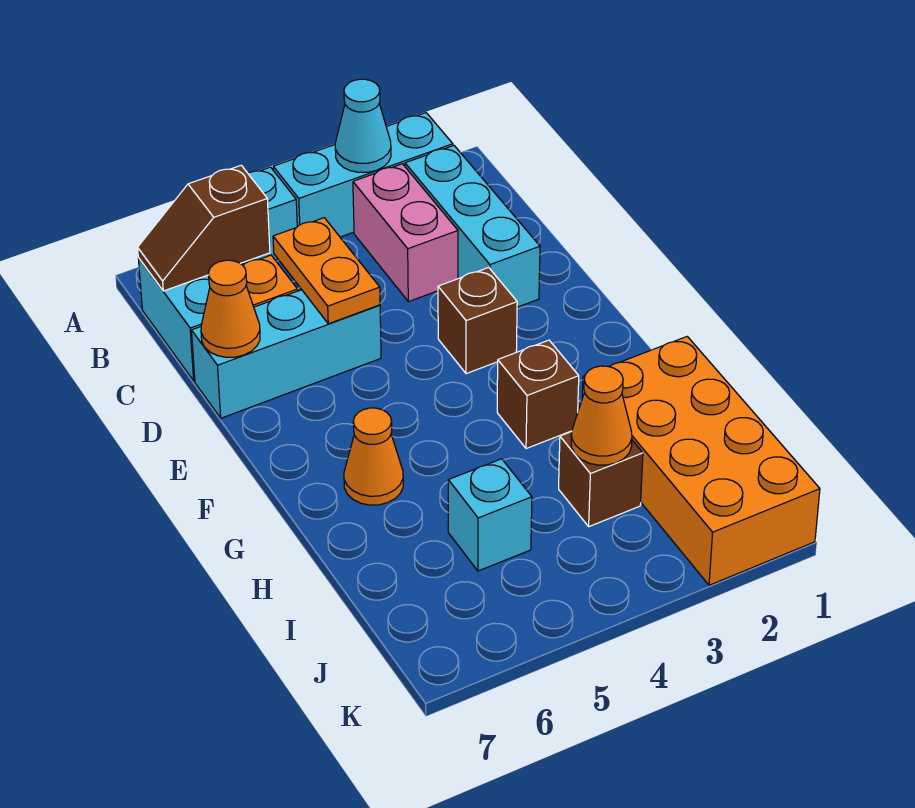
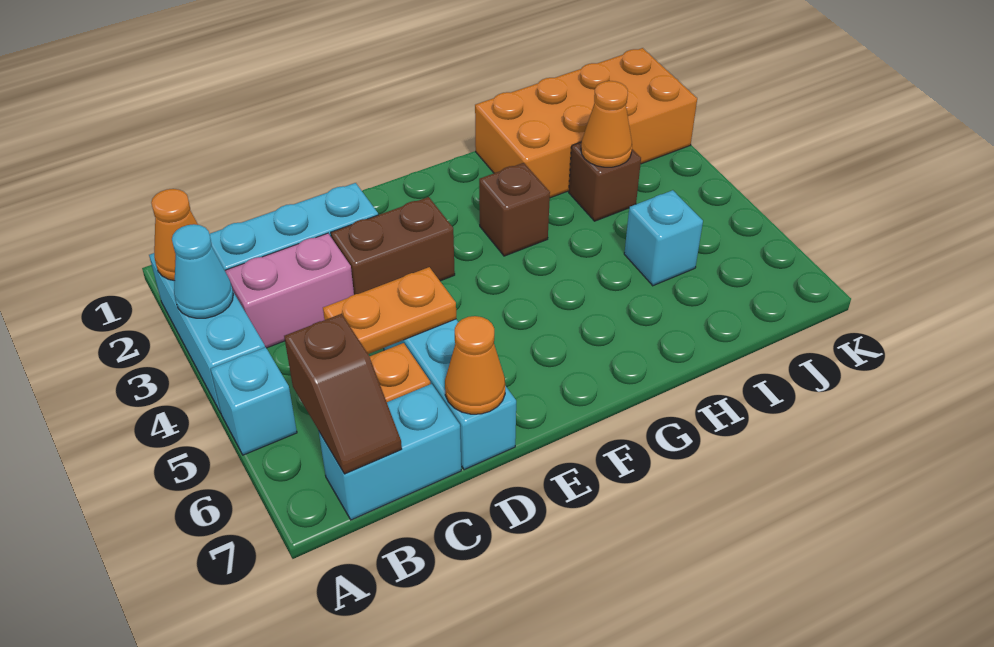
brown 1x1 brick [438,267,517,374] -> brown 1x2 brick [331,197,455,295]
orange 1x1 cone [344,408,403,505] -> orange 1x1 cone moved to [151,189,198,281]

